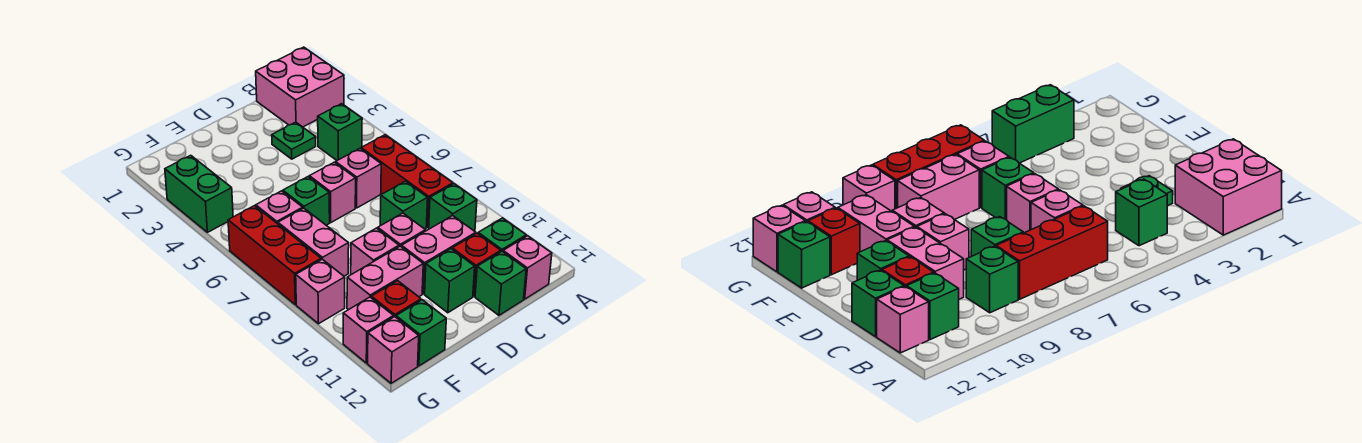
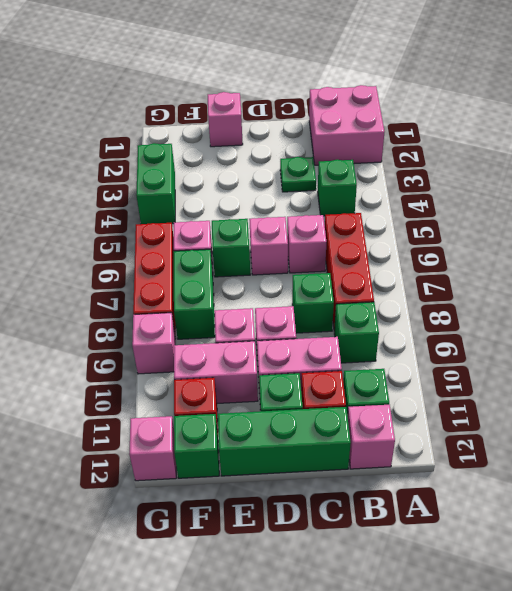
green 1x1 brick [475,252,526,315] -> green 1x3 brick [218,407,351,476]
pink 1x2 brick [278,208,349,276] -> green 1x2 brick [174,249,215,339]
pink 1x1 brick [343,297,394,363] -> pink 1x1 brick moved to [208,92,243,147]

